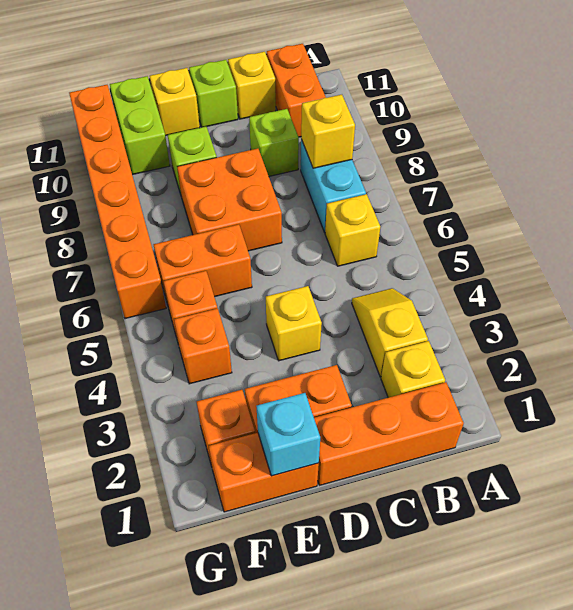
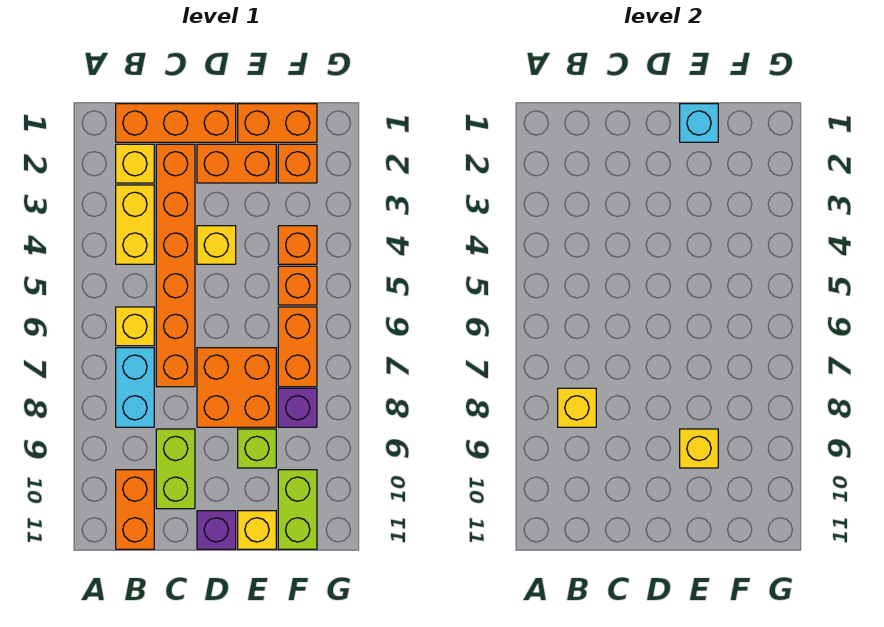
yellow 1x2 slope [352,288,428,377] -> yellow 1x2 brick [116,185,154,264]
lime 1x1 brick [249,109,299,176] -> lime 1x2 brick [156,429,195,509]
yellow 1x1 brick [228,52,276,119] -> yellow 1x1 brick moved to [680,429,718,468]
lime 1x1 brick [189,60,238,127] -> purple 1x1 brick [197,511,236,549]
orange 1x2 brick [154,224,252,304] -> orange 1x2 brick turned to [278,307,317,387]
none -> purple 1x1 brick [278,388,317,427]
orange 1x6 brick [69,85,166,319] -> orange 1x6 brick moved to [156,144,195,387]

